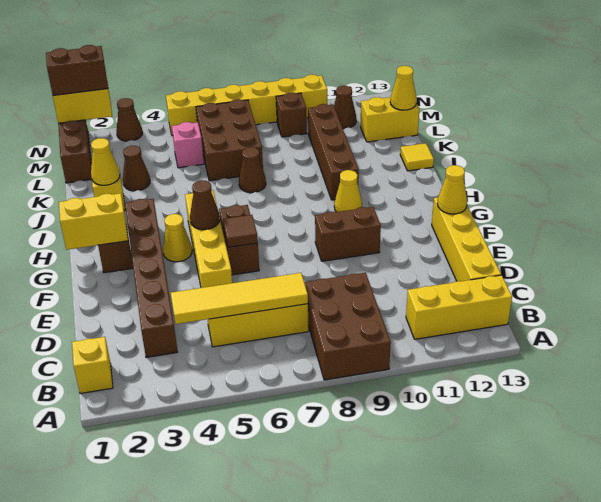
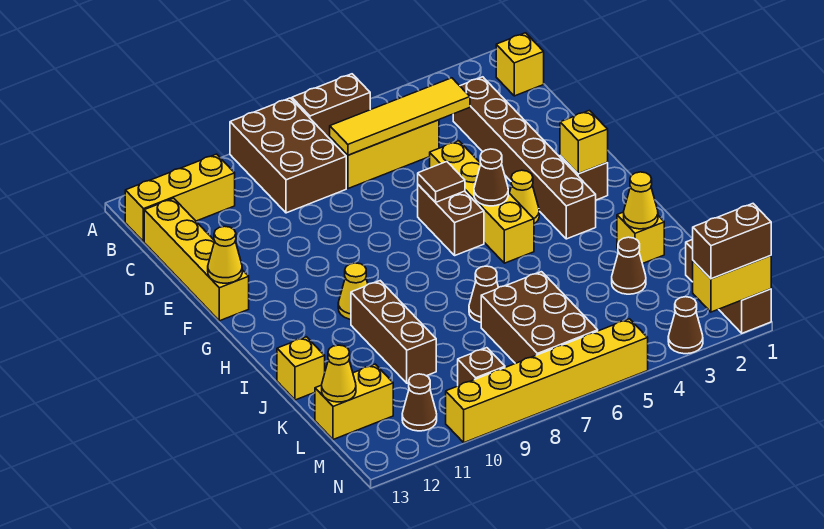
brown 1x2 brick [315,207,381,261] -> brown 1x2 brick moved to [292,74,371,139]
yellow 1x2 brick [59,193,128,250] -> yellow 1x1 brick [560,110,608,174]
brown 1x4 brick [308,104,359,200] -> brown 1x3 brick [351,281,436,383]
yellow 1x1 tile [400,143,434,171] -> yellow 1x1 brick [277,337,325,400]
pink 1x1 brick [172,122,204,168] -> none

